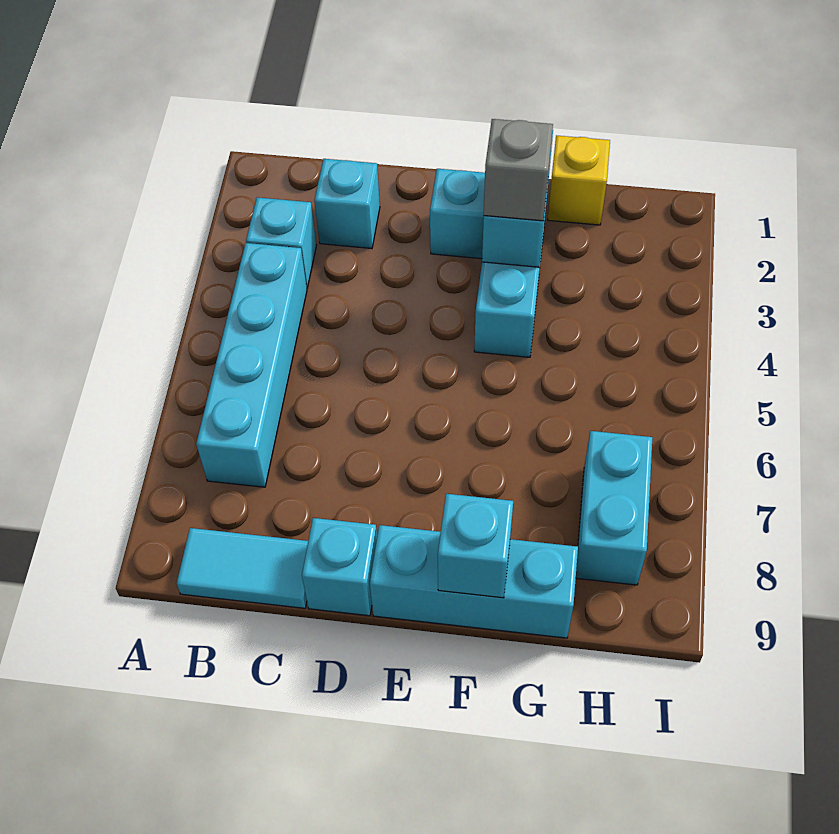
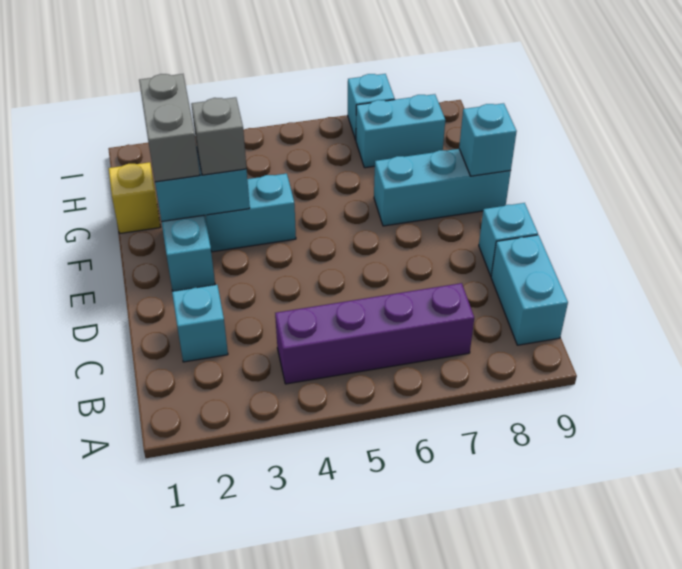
cyan 1x1 brick [246,197,316,288] -> cyan 1x1 brick moved to [348,74,395,140]
cyan 1x4 brick [196,243,307,487] -> purple 1x4 brick [275,283,474,384]
cyan 1x2 tile [177,528,308,608] -> cyan 1x2 brick [491,235,568,345]
cyan 1x3 brick [370,525,578,638] -> cyan 1x3 brick turned to [374,149,511,226]
none -> grey 1x2 brick [139,74,200,182]

